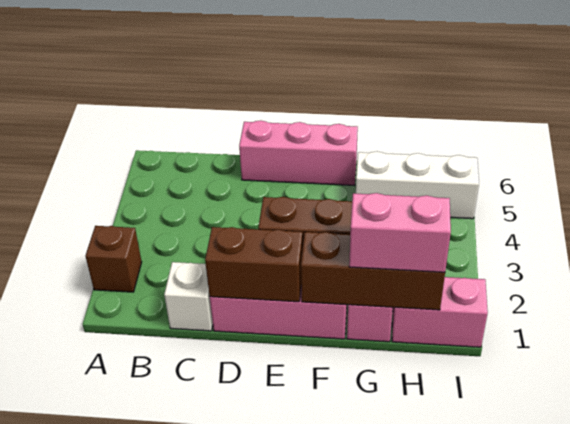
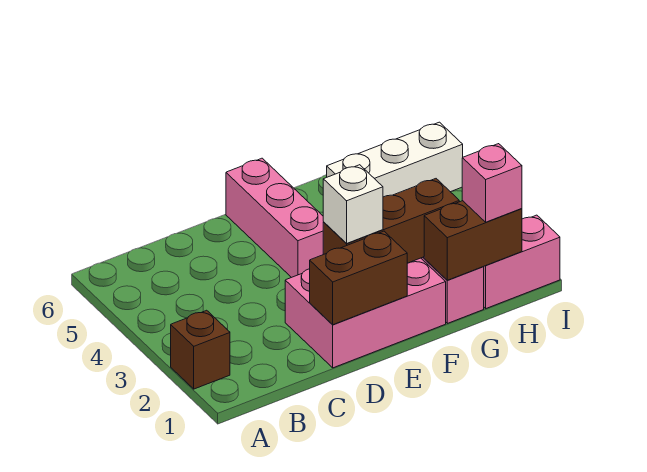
white 1x1 brick [164,262,213,331] -> white 1x1 brick moved to [323,165,383,244]
pink 1x3 brick [239,121,358,185] -> pink 1x3 brick turned to [226,158,323,278]
brown 1x3 brick [301,232,445,310] -> brown 1x2 brick [424,201,522,280]
pink 1x2 brick [349,193,451,272] -> pink 1x1 brick [462,144,522,222]

